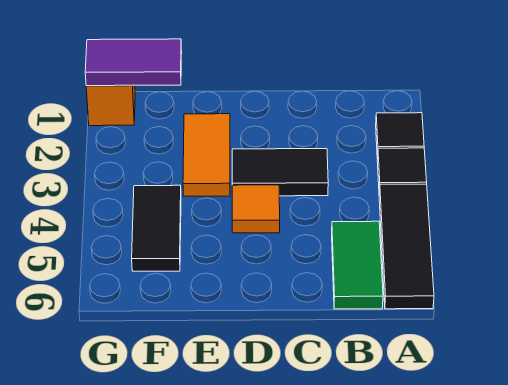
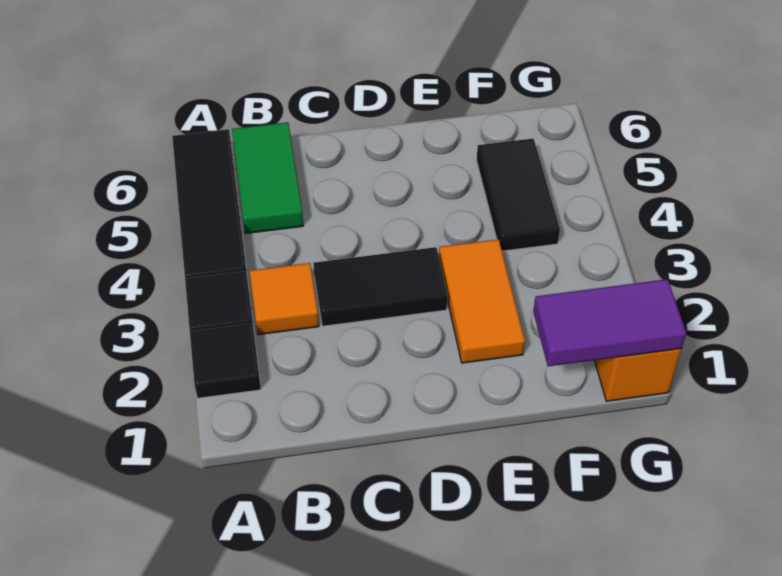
orange 1x1 tile [232,185,280,233] -> orange 1x1 tile moved to [250,263,319,335]

